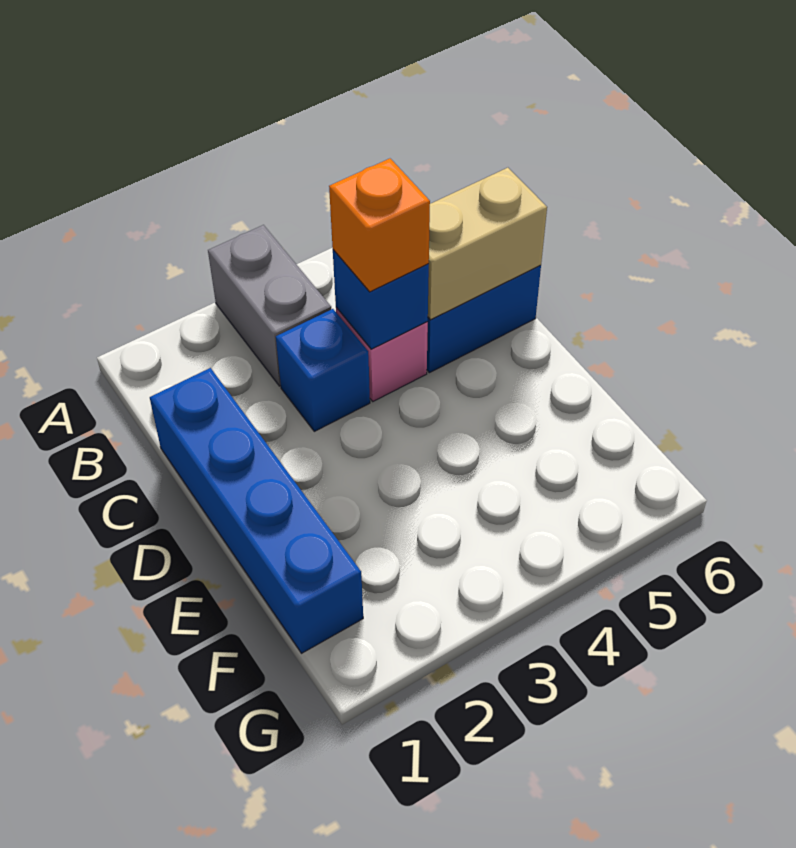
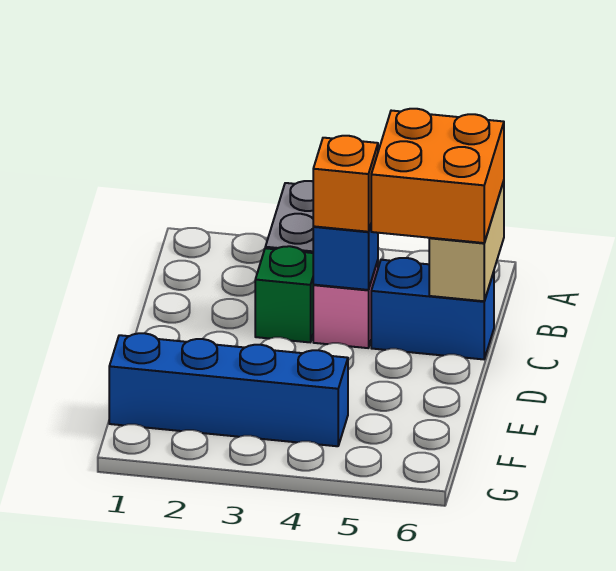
none -> orange 2x2 brick [371,109,504,243]
blue 1x4 brick [150,368,363,653] -> blue 1x4 brick turned to [109,333,348,446]
blue 1x1 brick [276,309,370,431] -> green 1x1 brick [255,246,313,342]
tan 1x2 brick [428,168,547,320] -> tan 1x2 brick turned to [429,181,504,301]

